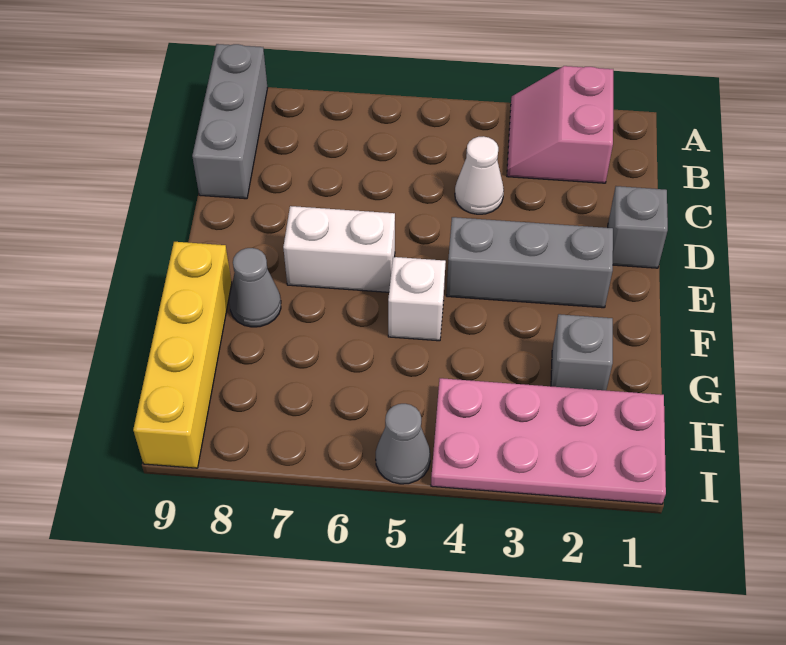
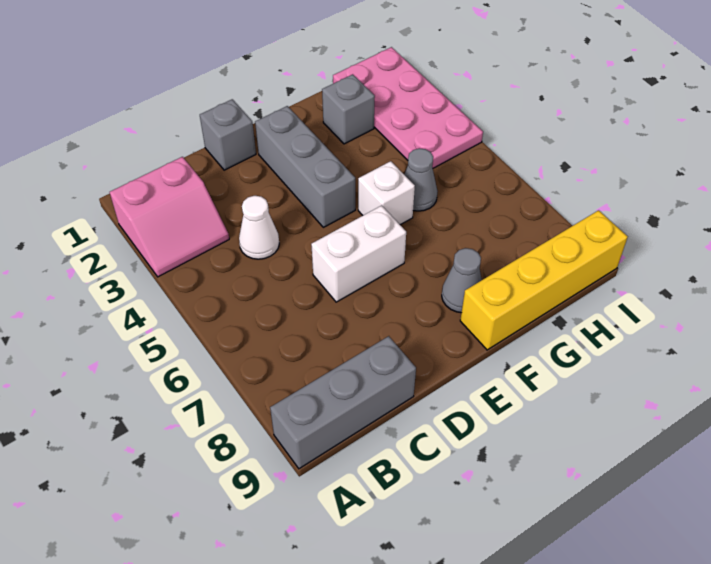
white 1x2 brick [283,206,395,292] -> white 1x2 brick turned to [311,206,406,302]
grey 1x1 cone [376,404,430,484] -> grey 1x1 cone moved to [404,148,438,211]

